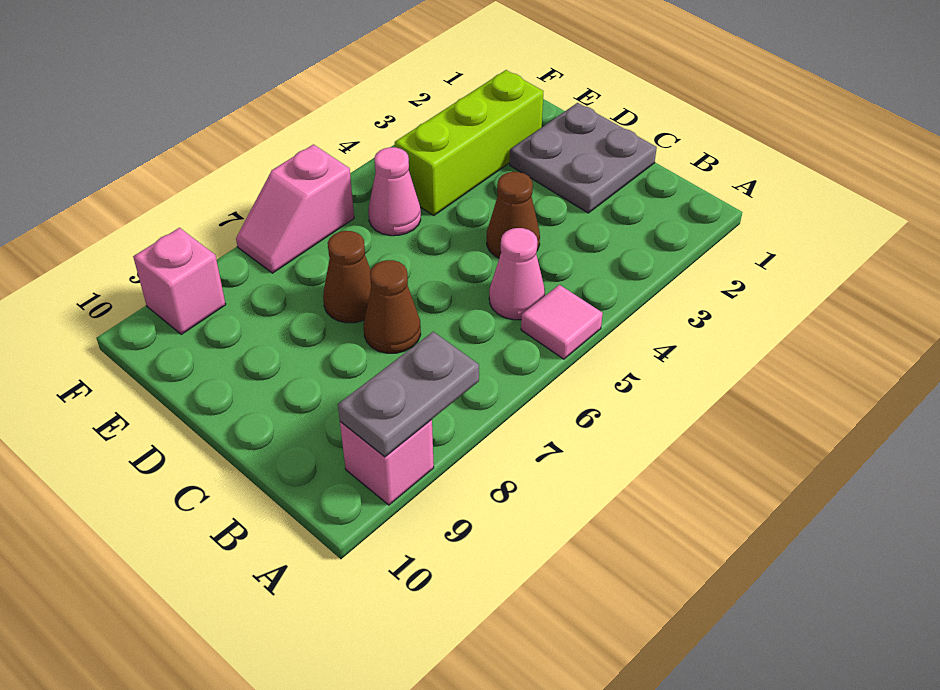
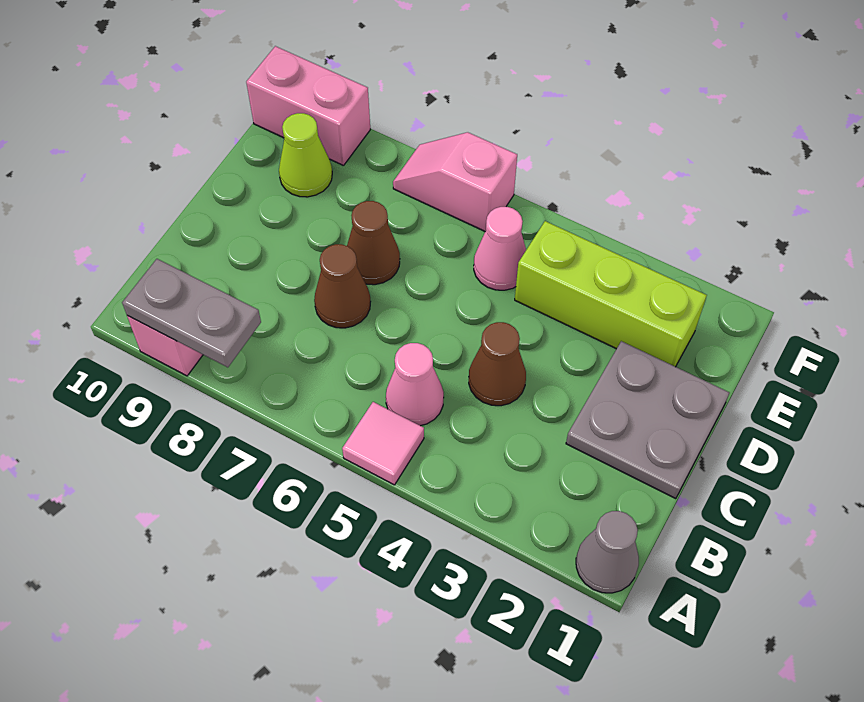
none -> grey 1x1 cone [576,511,639,593]
none -> lime 1x1 cone [279,113,332,197]
pink 1x1 brick [133,228,226,335] -> pink 1x2 brick [246,46,370,166]

